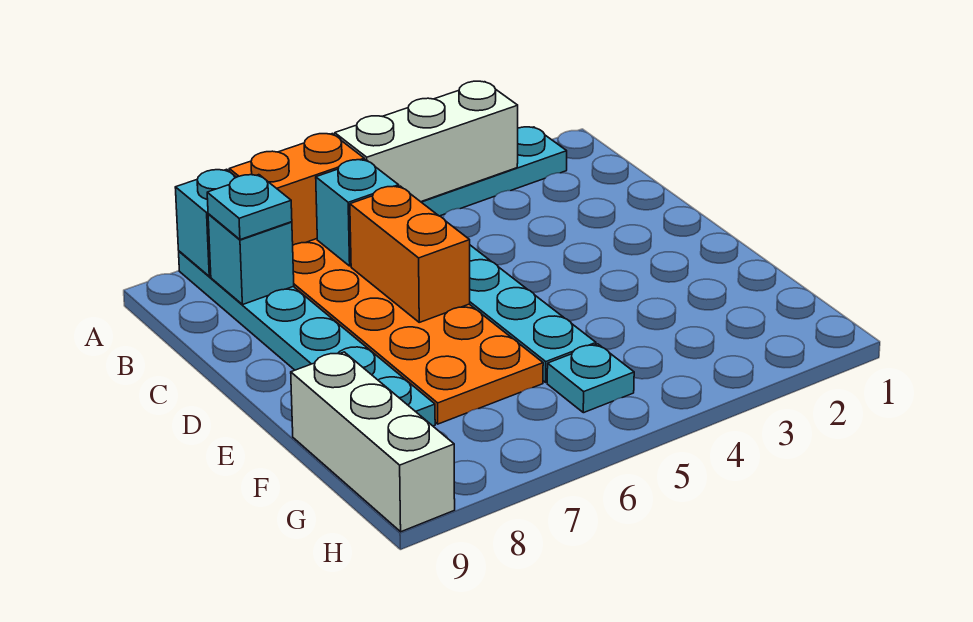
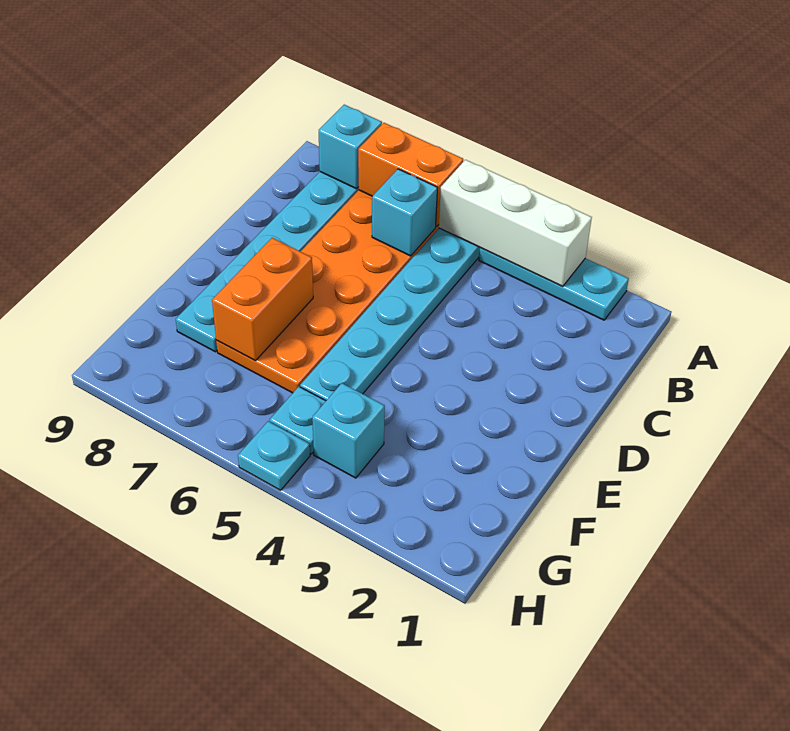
cyan 1x1 brick [208,214,294,305] -> cyan 1x1 brick moved to [312,383,385,478]
cyan 1x1 plate [207,175,292,240] -> cyan 1x1 plate moved to [238,421,310,490]
orange 1x2 brick [350,186,470,322] -> orange 1x2 brick moved to [212,238,313,361]
white 1x3 brick [291,352,455,532] -> none

